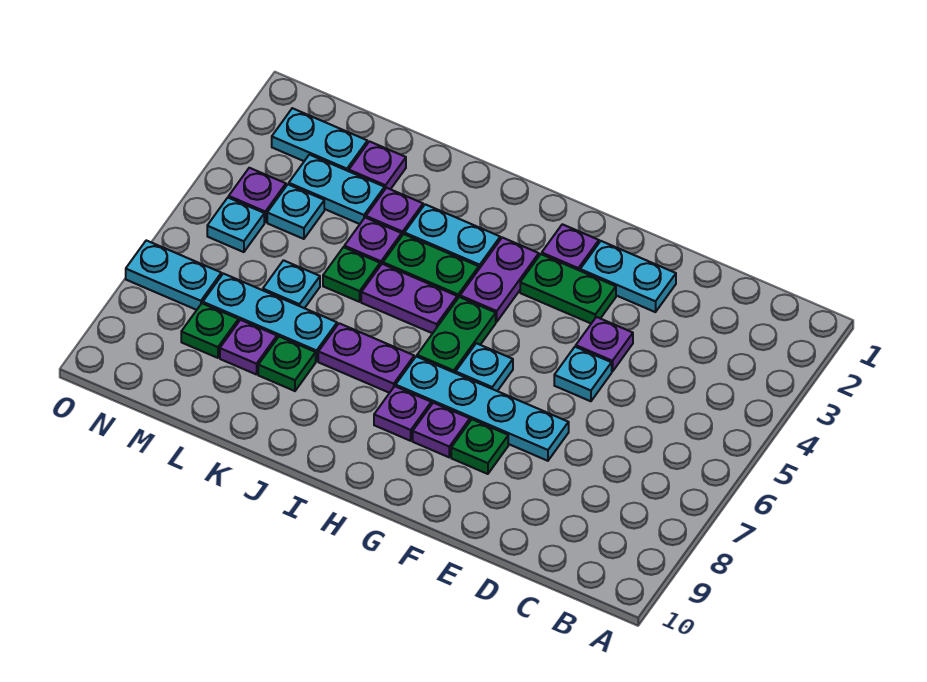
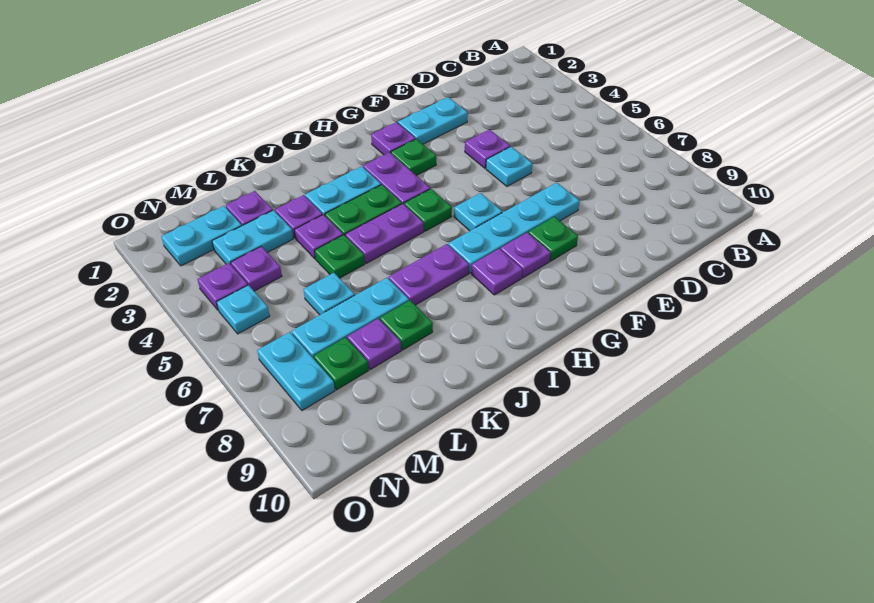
green 1x2 plate [520,254,616,323] -> green 1x1 plate [391,139,436,176]
green 1x2 plate [417,297,496,373] -> green 1x1 plate [404,189,452,231]
cyan 1x1 plate [267,184,324,239] -> purple 1x1 plate [231,246,282,291]
cyan 1x2 plate [126,240,221,310] -> cyan 1x2 plate turned to [257,332,335,411]

